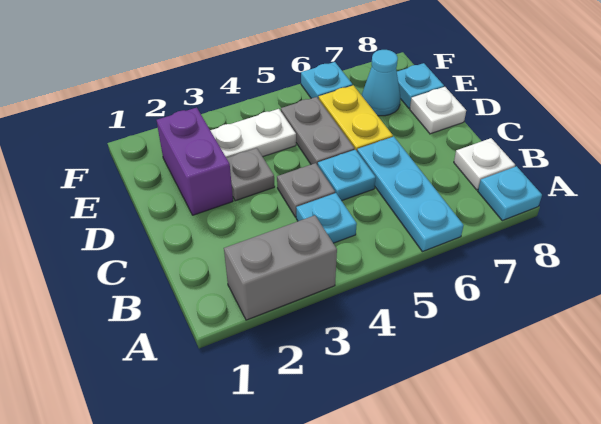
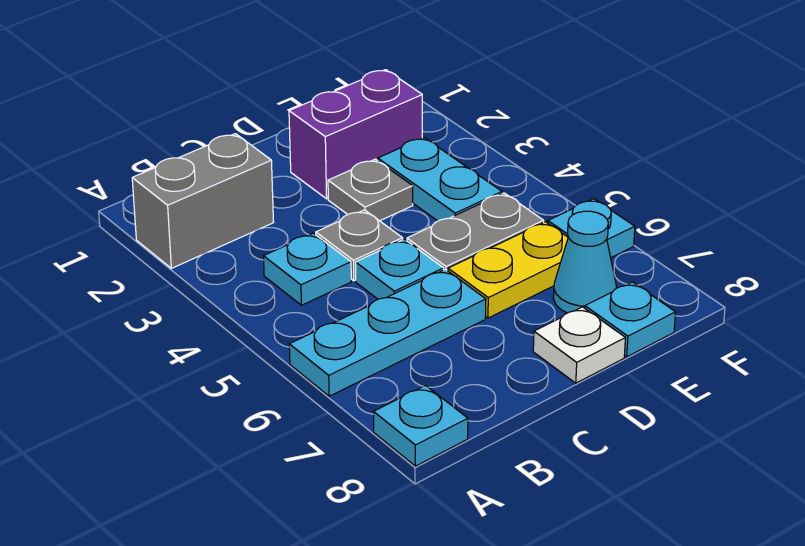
grey 1x2 brick [224,215,337,320] -> grey 1x2 brick turned to [132,134,274,268]
white 1x1 plate [454,138,515,190] -> none
white 1x2 plate [210,109,296,158] -> cyan 1x2 plate [378,138,502,221]

